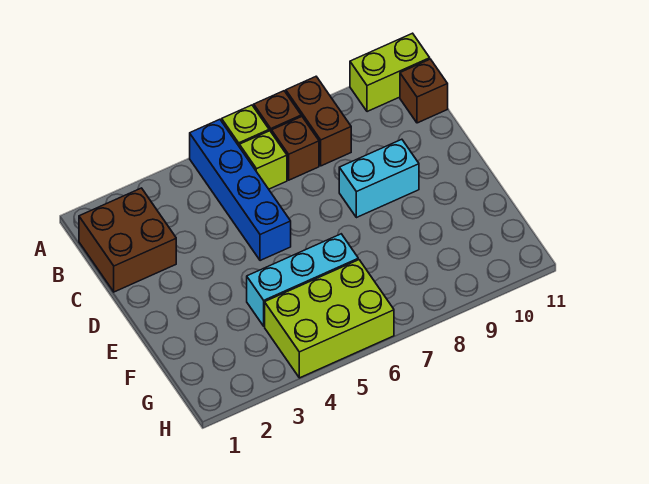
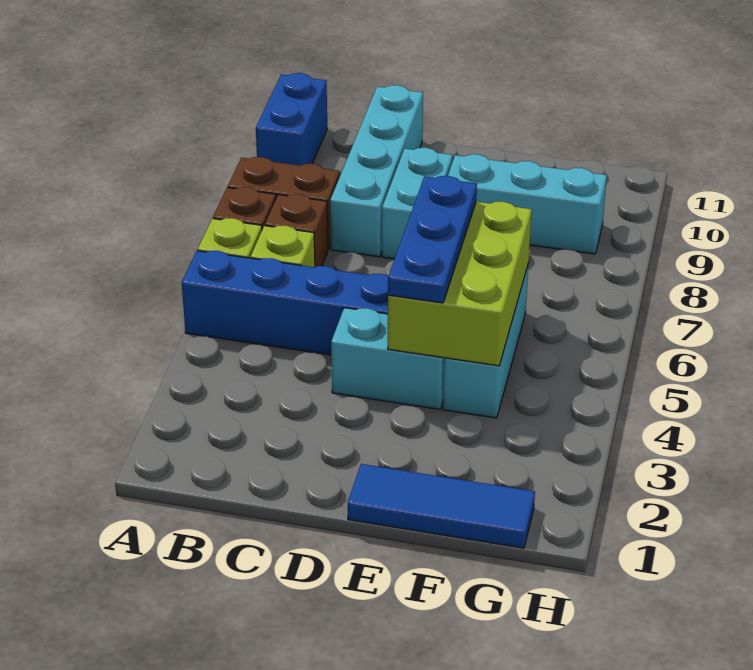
lime 1x2 brick [350,33,430,112] -> blue 1x2 brick [256,73,327,165]
brown 2x2 brick [79,188,176,292] -> none
brown 1x1 brick [400,59,448,123] -> none
none -> cyan 1x4 brick [330,85,423,257]
none -> cyan 1x2 brick [331,308,445,409]
none -> blue 1x3 tile [348,464,535,548]
none -> blue 1x3 plate [388,176,477,303]
none -> cyan 1x3 brick [448,154,607,254]
lime 2x3 brick [265,260,394,378] -> lime 2x3 brick moved to [388,202,532,366]

